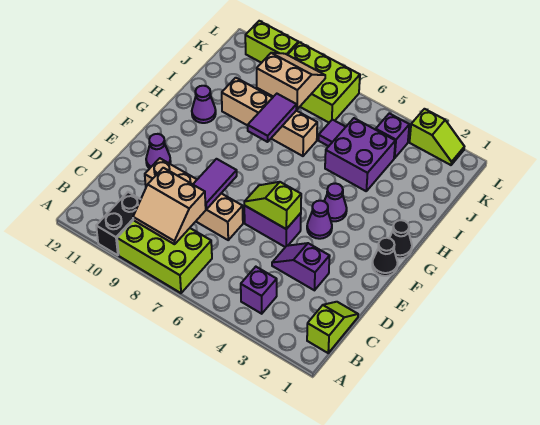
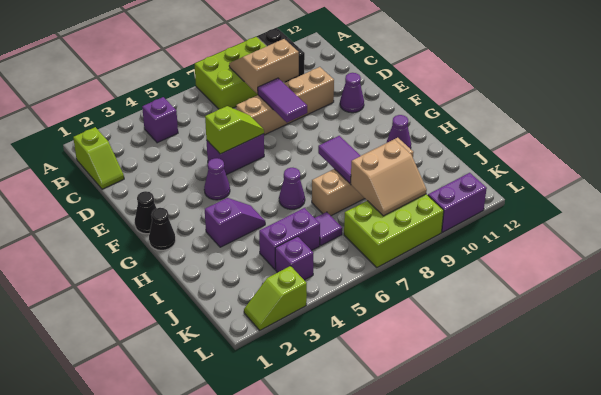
purple 1x2 slope [272,243,330,290] -> purple 1x2 slope moved to [205,198,265,247]
purple 1x1 cone [324,183,347,221] -> purple 1x1 cone moved to [279,168,305,209]
purple 2x2 brick [325,118,395,191] -> purple 1x2 brick [259,208,320,269]
lime 1x2 brick [245,21,298,63] -> purple 1x2 brick [428,173,487,232]

